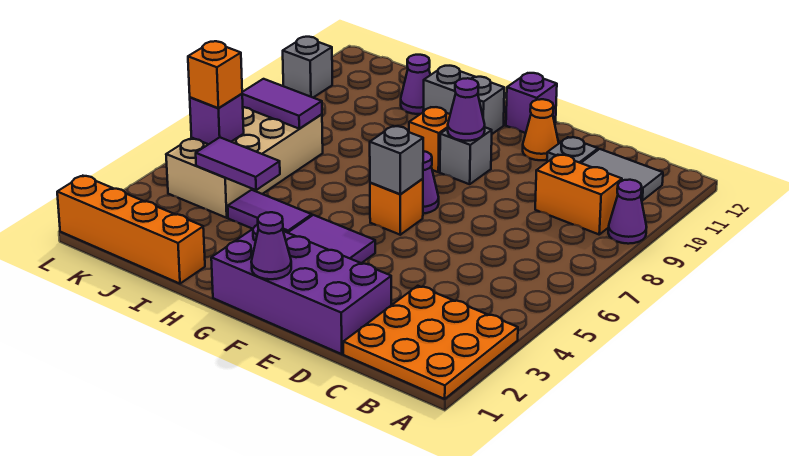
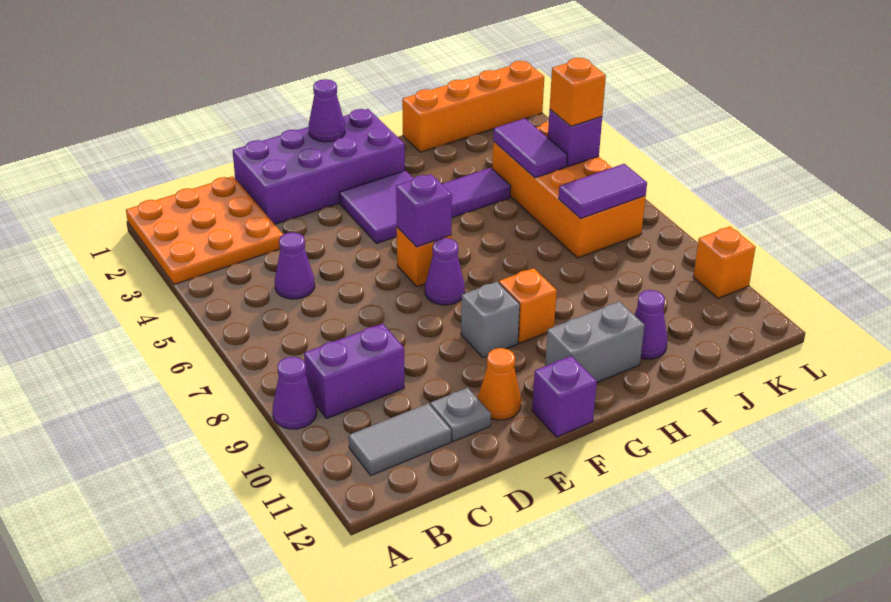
orange 1x2 brick [535,155,622,234] -> purple 1x2 brick [304,324,404,419]
grey 1x1 brick [370,126,423,194] -> purple 1x1 brick [396,174,452,247]
purple 1x1 cone [448,78,485,141] -> purple 1x1 cone moved to [275,232,315,299]
purple 1x2 tile [196,137,280,190] -> purple 1x2 tile turned to [493,118,567,178]
tan 2x4 brick [166,107,323,218] -> orange 2x4 brick [492,122,646,258]
grey 1x1 brick [283,37,332,97] -> orange 1x1 brick [693,226,756,298]

